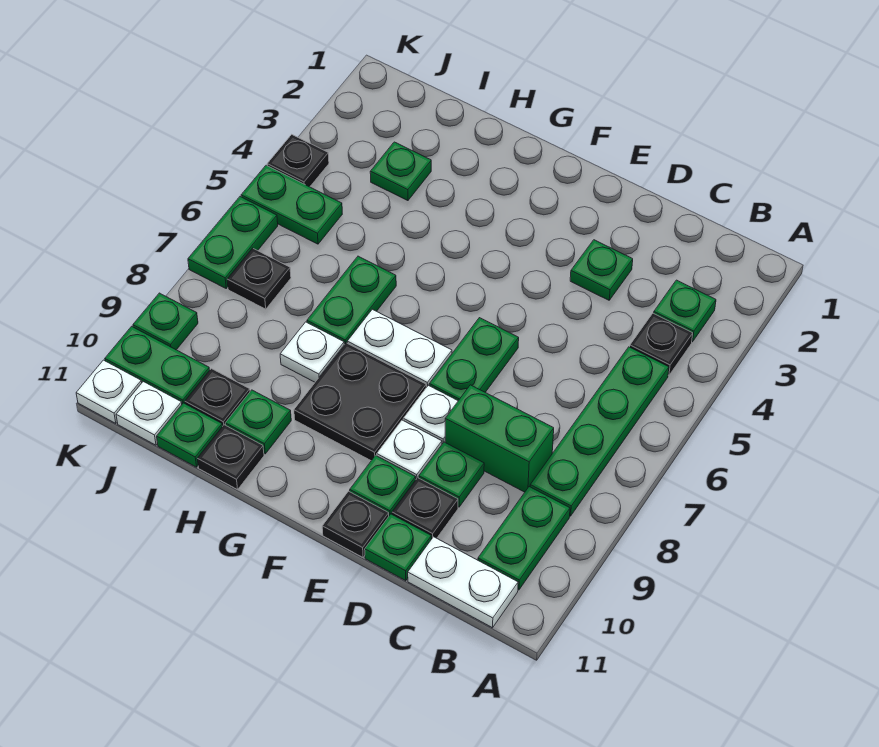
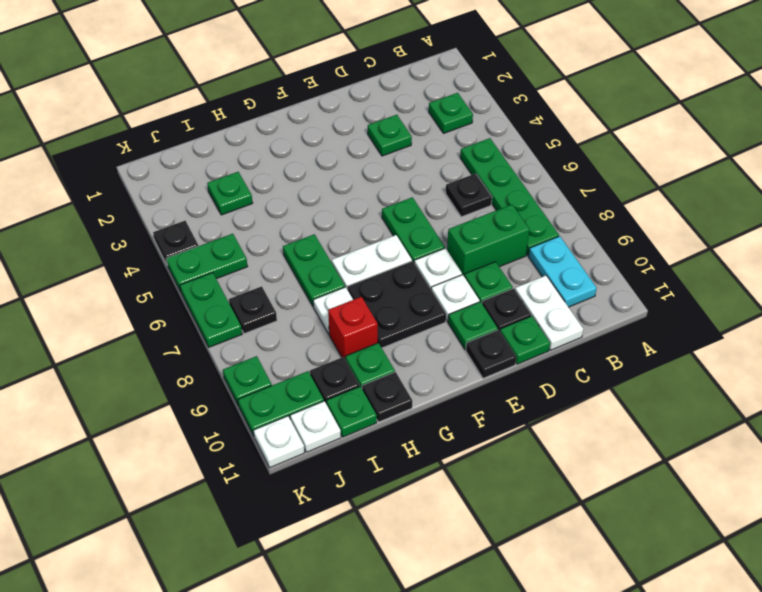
black 1x1 plate [630,313,693,376] -> black 1x1 plate moved to [446,173,492,217]
green 1x2 plate [478,487,570,590] -> cyan 1x2 plate [528,236,597,307]
white 1x2 plate [408,537,518,628] -> white 1x2 plate turned to [515,276,583,350]
none -> red 1x1 brick [328,297,378,358]

